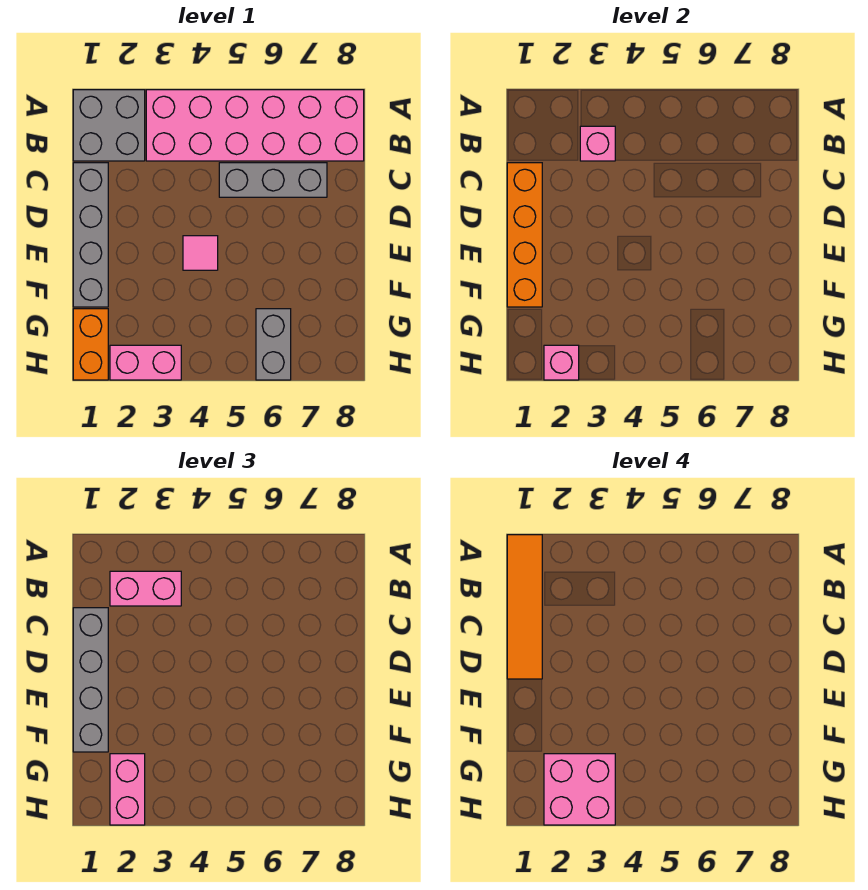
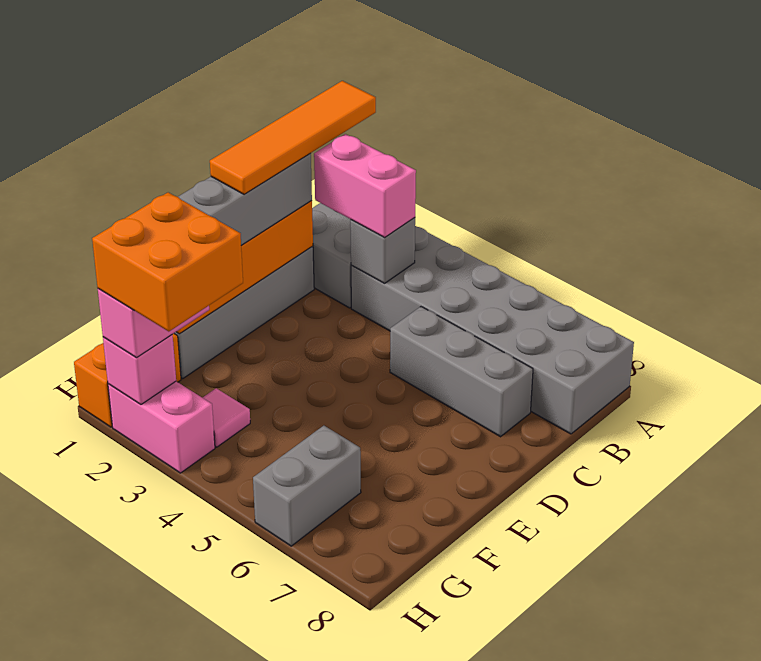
pink 2x6 brick [146,90,364,161] -> grey 2x6 brick [351,226,634,434]
pink 1x1 brick [580,126,615,161] -> grey 1x1 brick [350,218,415,283]
pink 1x1 tile [183,236,218,270] -> pink 1x1 tile moved to [203,388,250,447]
pink 2x2 brick [544,754,615,825] -> orange 2x2 brick [92,192,243,332]

